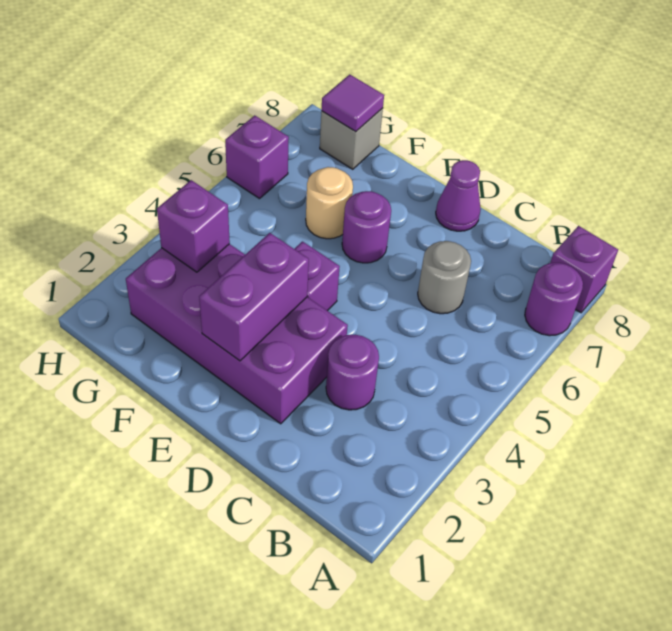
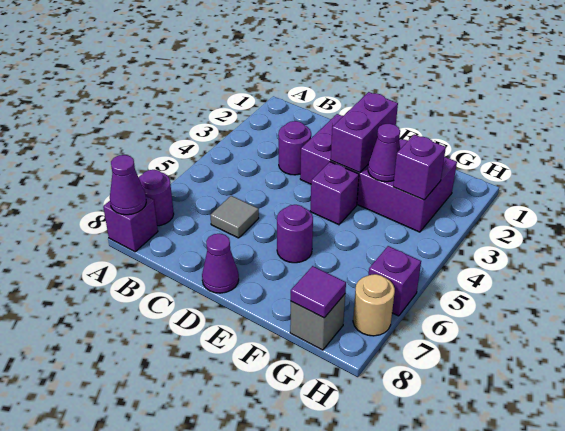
none -> purple 1x1 cone [110,155,146,215]
grey 1x1 round brick [418,241,471,314] -> grey 1x1 tile [210,196,259,238]
none -> purple 1x1 cone [368,124,400,182]
tan 1x1 round brick [306,167,353,239] -> tan 1x1 round brick moved to [353,274,395,336]

